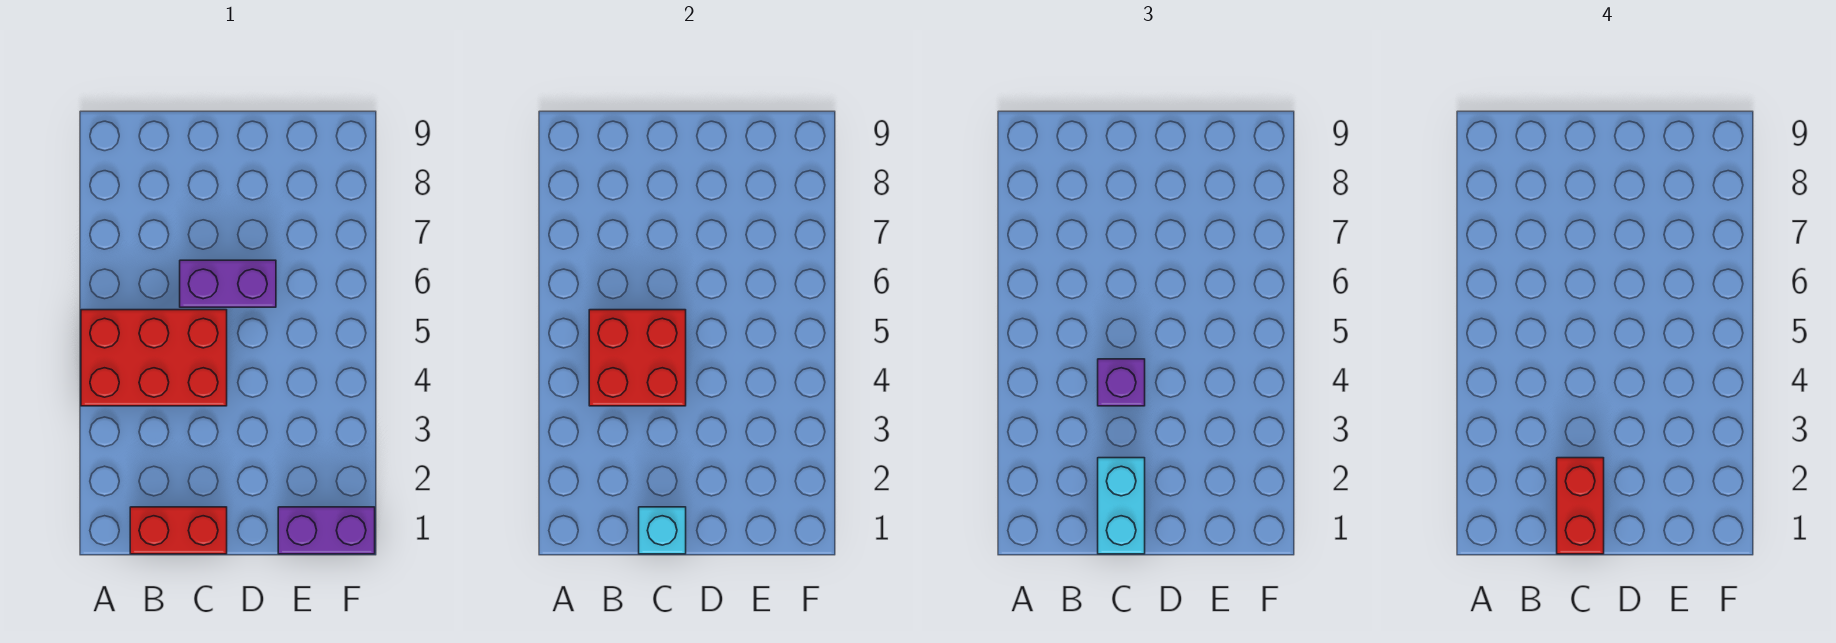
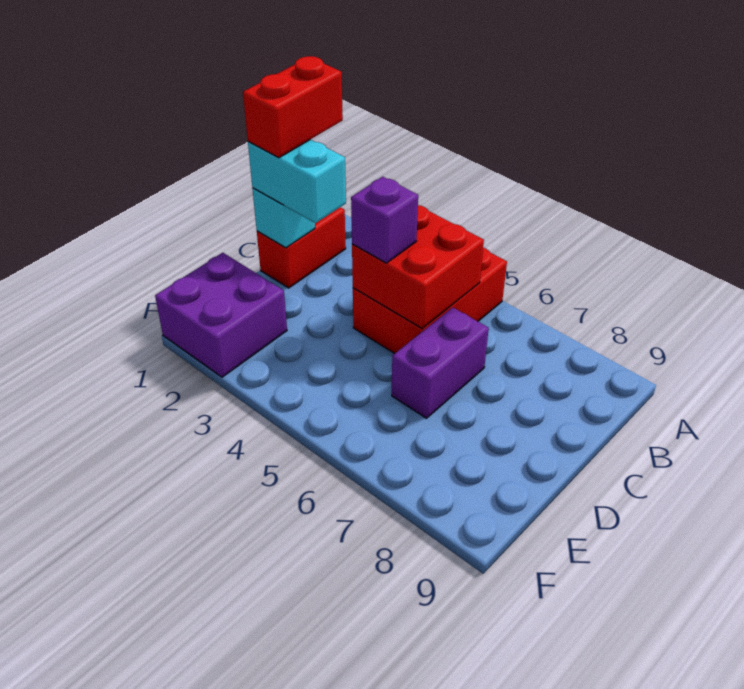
red 1x2 brick [1557,458,1604,554] -> red 1x2 brick turned to [243,56,343,158]
purple 1x2 brick [278,507,375,554] -> purple 2x2 brick [155,253,287,377]

